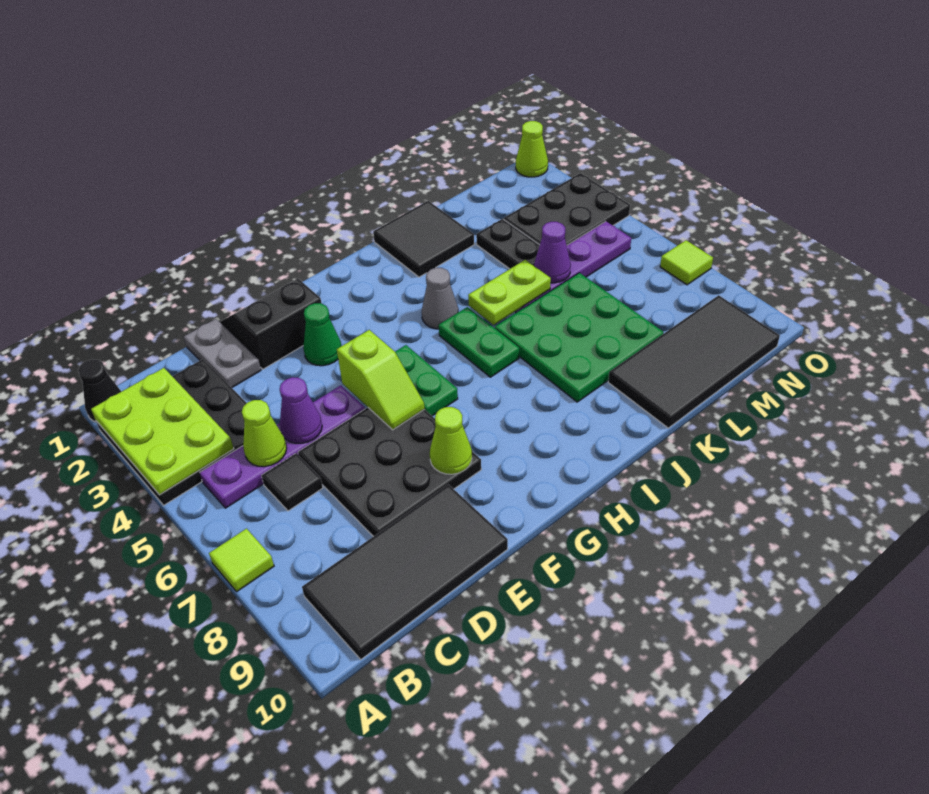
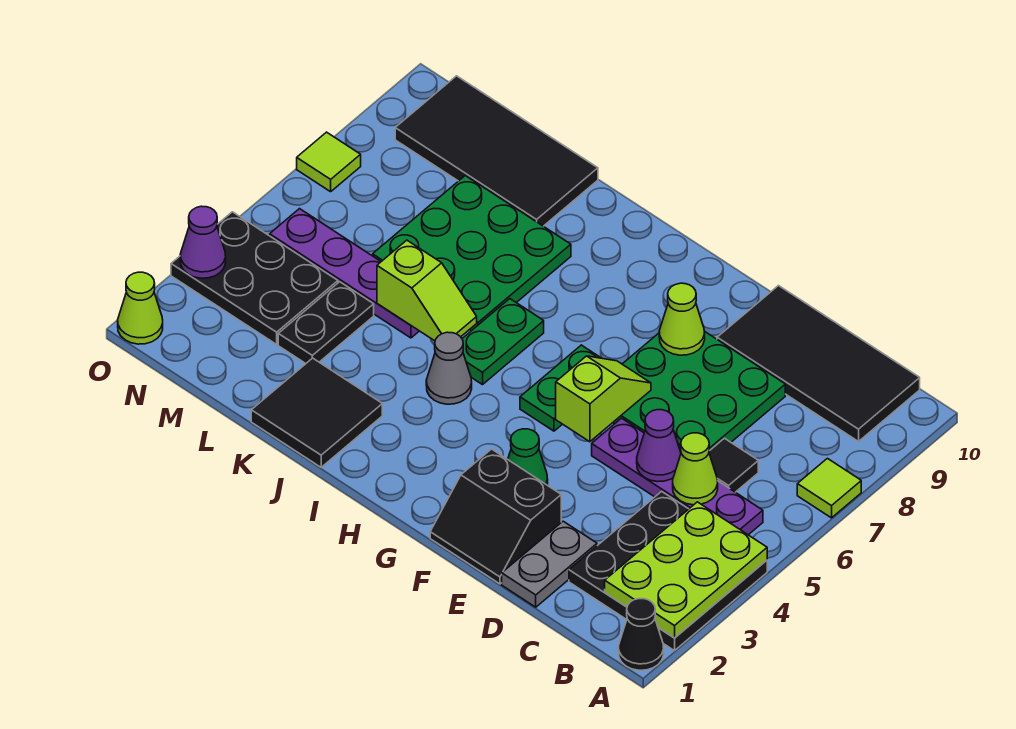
black 3x3 plate [298,408,481,537] -> green 3x3 plate [613,331,785,452]
lime 1x2 plate [468,260,551,325] -> lime 1x2 slope [377,240,477,341]
purple 1x1 cone [534,222,571,283] -> purple 1x1 cone moved to [180,206,226,278]

